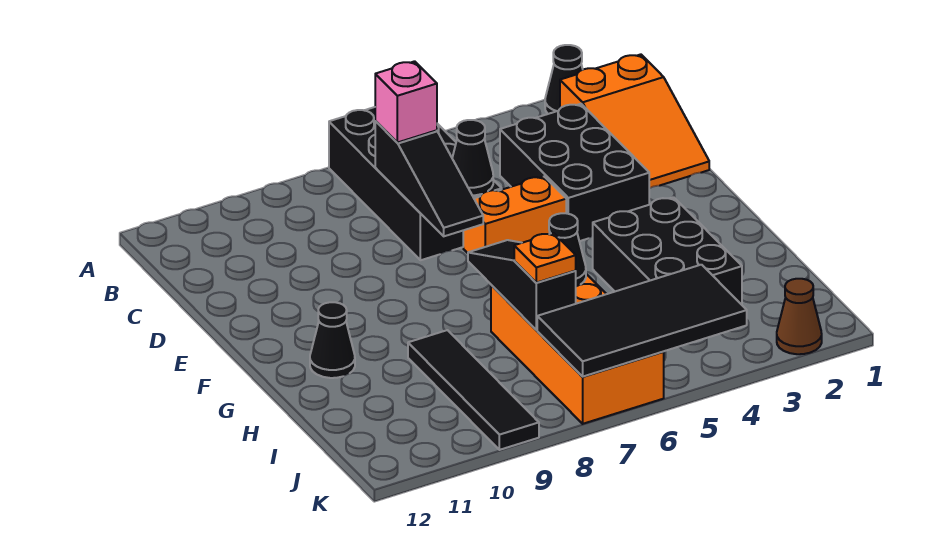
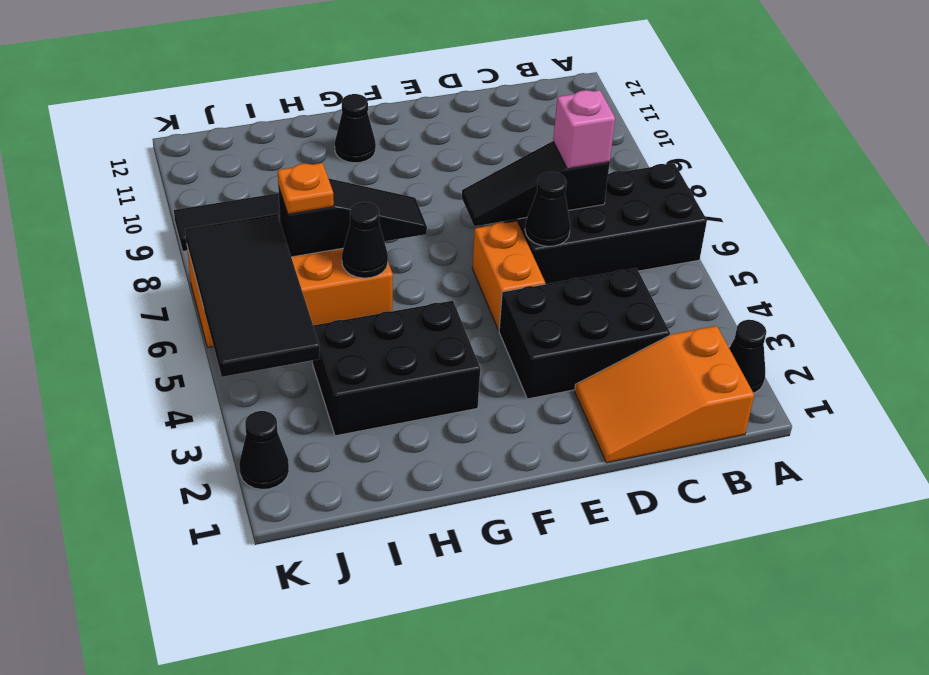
brown 1x1 cone [777,279,822,354] -> black 1x1 cone [239,411,289,489]

